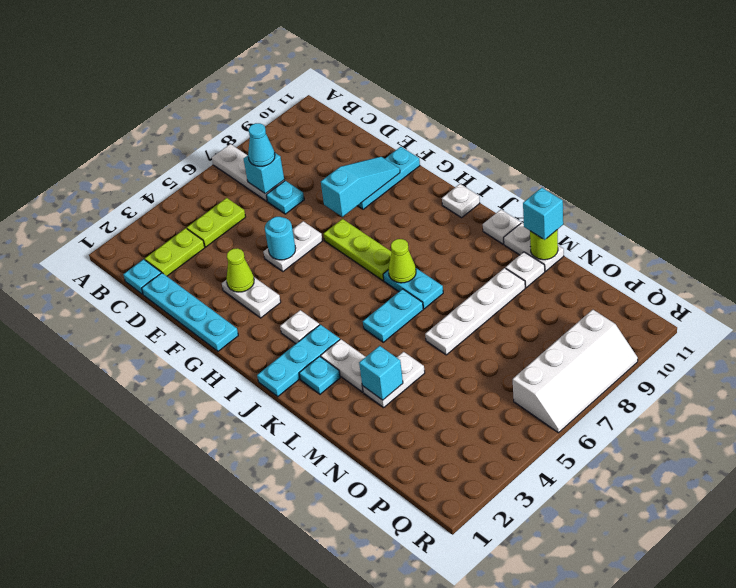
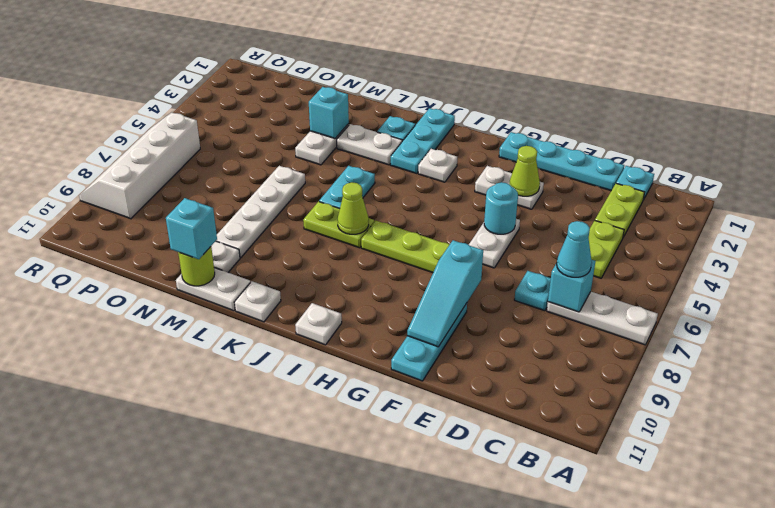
cyan 1x2 plate [383,268,443,309] -> lime 1x2 plate [303,202,374,248]

